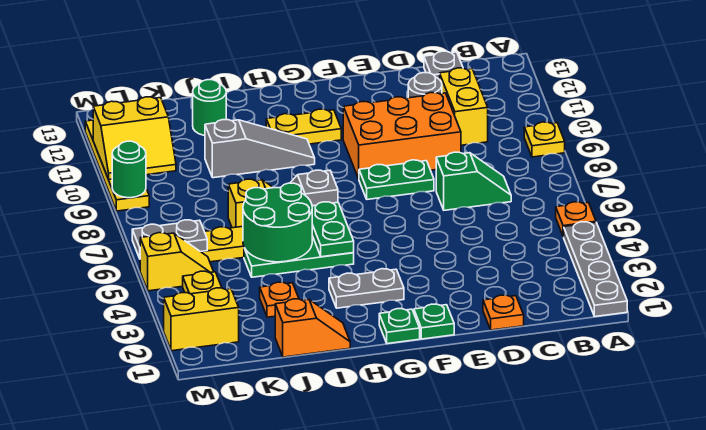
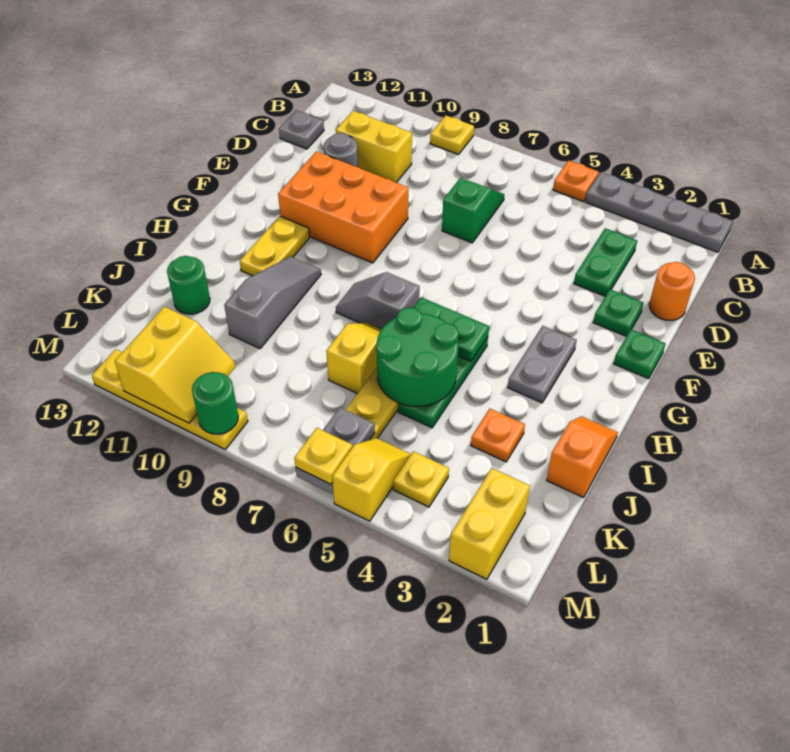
orange 1x1 plate [483,295,524,330] -> orange 1x1 round brick [649,262,695,320]
orange 2x3 brick [343,93,461,179] -> orange 2x3 brick turned to [278,151,408,263]
green 1x2 plate [359,160,434,199] -> green 1x2 plate moved to [574,228,637,296]
green 1x1 plate [379,309,420,344] -> green 1x1 plate moved to [593,289,643,336]
none -> yellow 1x1 plate [294,428,352,484]

